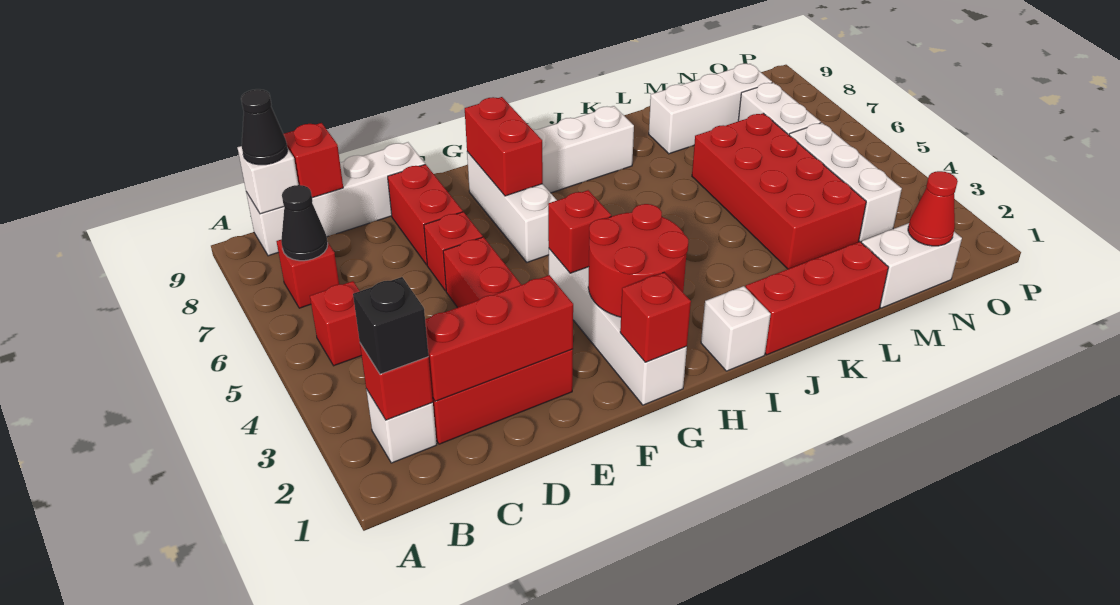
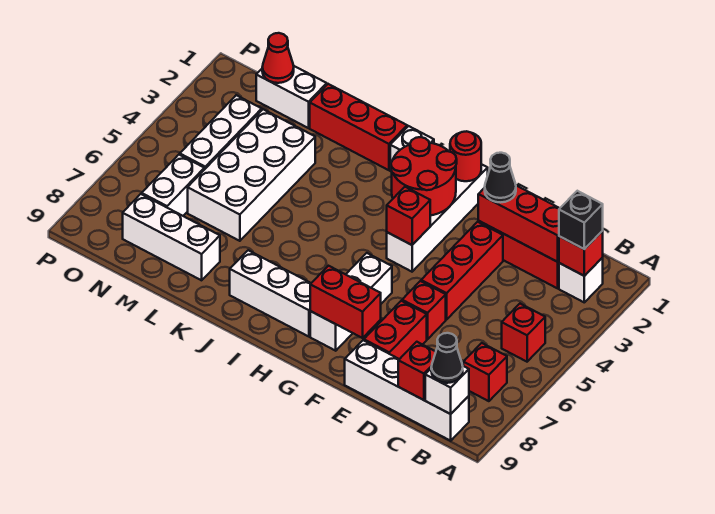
black 1x1 cone [281,185,328,261] -> black 1x1 cone moved to [485,153,516,202]
red 1x1 brick [620,272,691,362] -> red 1x1 round brick [450,131,481,181]
red 1x2 brick [465,97,543,196] -> red 1x2 brick turned to [310,266,381,338]
red 2x4 brick [692,113,866,269] -> white 2x4 brick [188,109,315,241]

